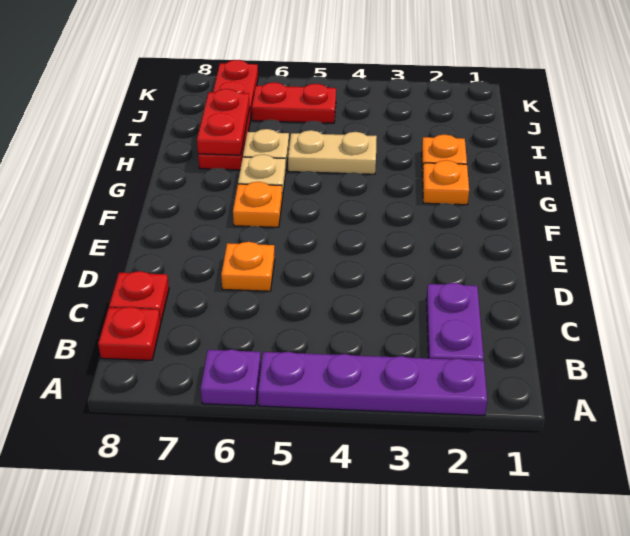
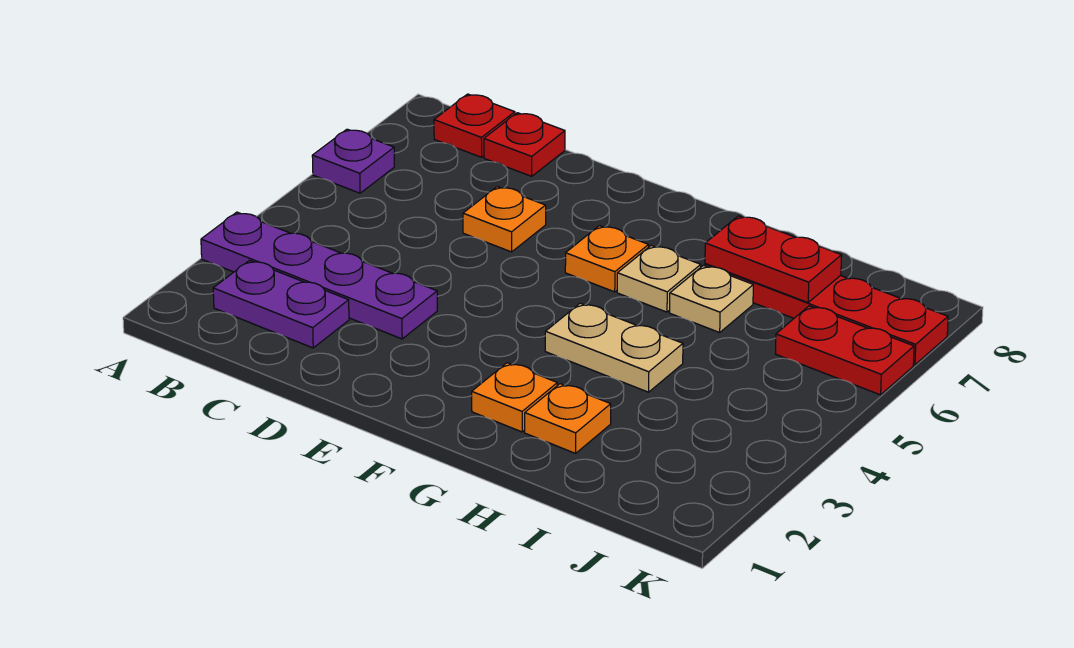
purple 1x4 plate [258,352,487,416] -> purple 1x4 plate turned to [201,212,437,339]
tan 1x2 plate [288,130,377,174] -> tan 1x2 plate turned to [545,303,683,392]
red 1x2 plate [252,82,336,123] -> red 1x2 plate turned to [776,306,914,395]

